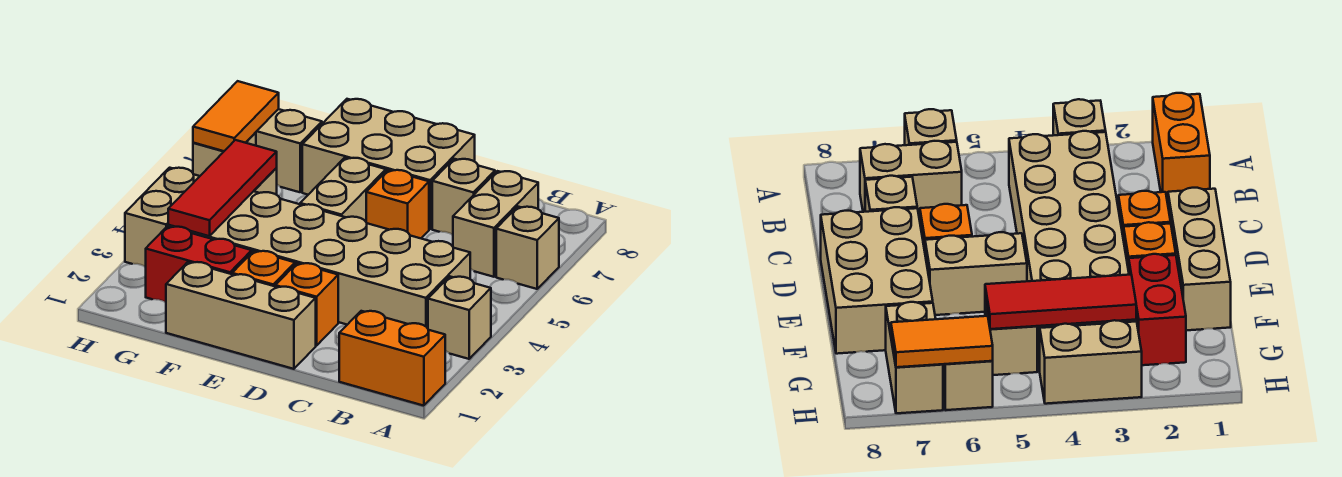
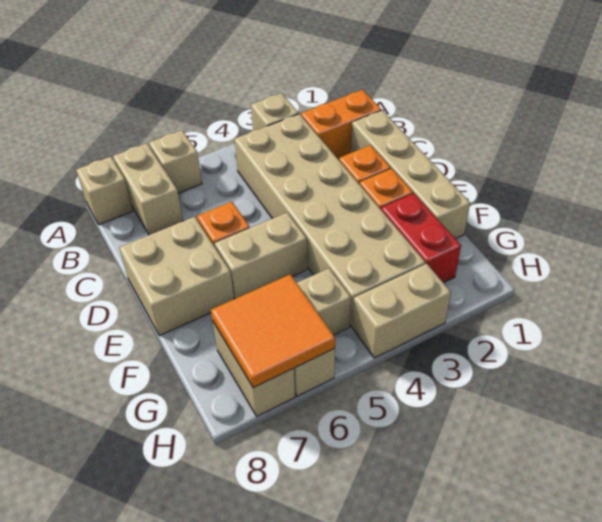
orange 1x2 brick [339,311,445,406] -> orange 1x2 brick turned to [301,90,381,159]
tan 1x2 brick [453,171,538,277] -> tan 1x2 brick turned to [113,143,183,235]
tan 1x1 brick [432,159,495,235] -> tan 1x1 brick moved to [76,157,133,224]
tan 1x3 brick [166,262,316,369] -> tan 1x4 brick [351,110,470,239]
tan 2x3 brick [302,99,475,229] -> tan 2x2 brick [119,217,234,336]
red 1x3 tile [168,140,277,236] -> none
orange 1x2 tile [193,81,279,151] -> orange 2x2 tile [211,274,335,388]

